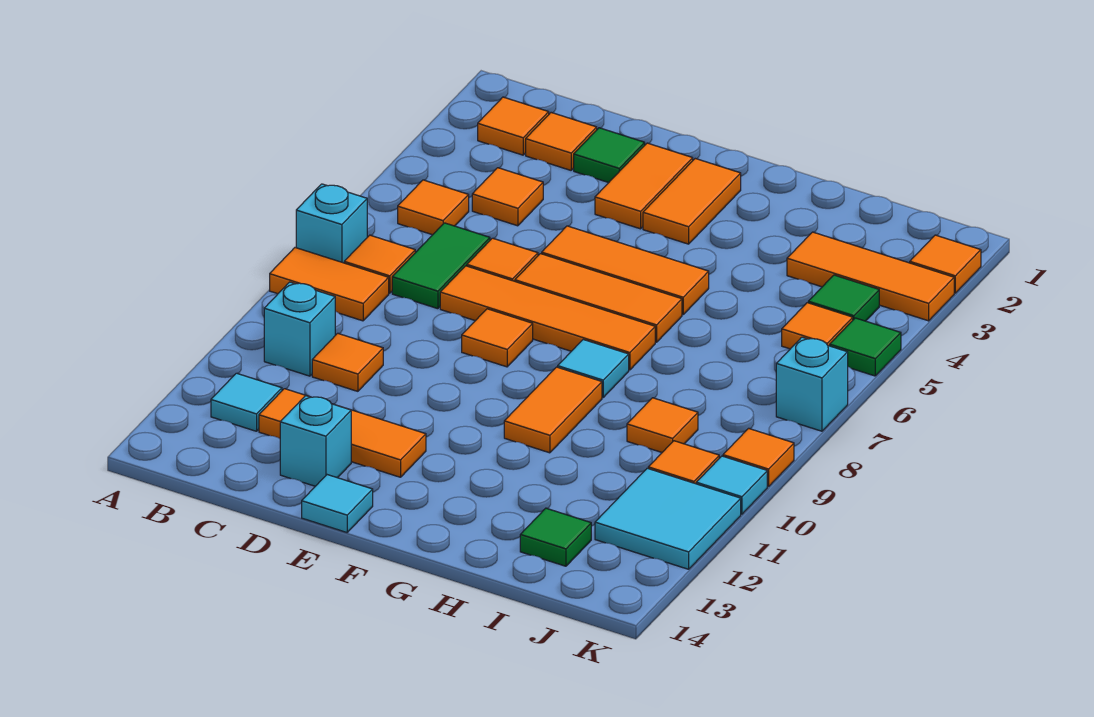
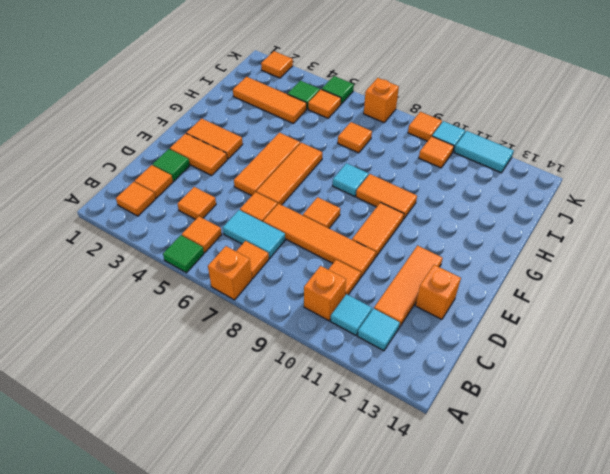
cyan 1x1 brick [296,184,367,263] -> orange 1x1 brick [208,246,252,300]
orange 1x2 tile [270,248,389,321] -> orange 1x2 tile moved to [352,202,404,257]
cyan 1x1 brick [264,282,335,376] -> orange 1x1 brick [304,266,346,321]
green 1x2 tile [392,223,490,309] -> cyan 1x2 tile [223,210,285,259]
orange 1x4 tile [440,266,655,370] -> orange 1x4 tile turned to [263,203,376,278]
cyan 1x1 brick [280,396,351,486] -> orange 1x1 brick [416,265,461,319]
cyan 1x1 tile [302,475,373,532] -> cyan 1x1 tile moved to [330,294,372,335]
orange 1x3 tile [787,232,954,321] -> orange 1x3 tile turned to [233,77,307,124]
orange 1x1 tile [627,398,698,452] -> orange 1x1 tile moved to [338,122,372,153]
green 1x1 tile [520,508,591,566] -> green 1x1 tile moved to [163,235,204,273]
cyan 2x2 tile [595,468,741,569] -> cyan 1x2 tile [454,131,514,173]
cyan 1x1 brick [776,337,848,431] -> orange 1x1 brick [364,78,399,122]

